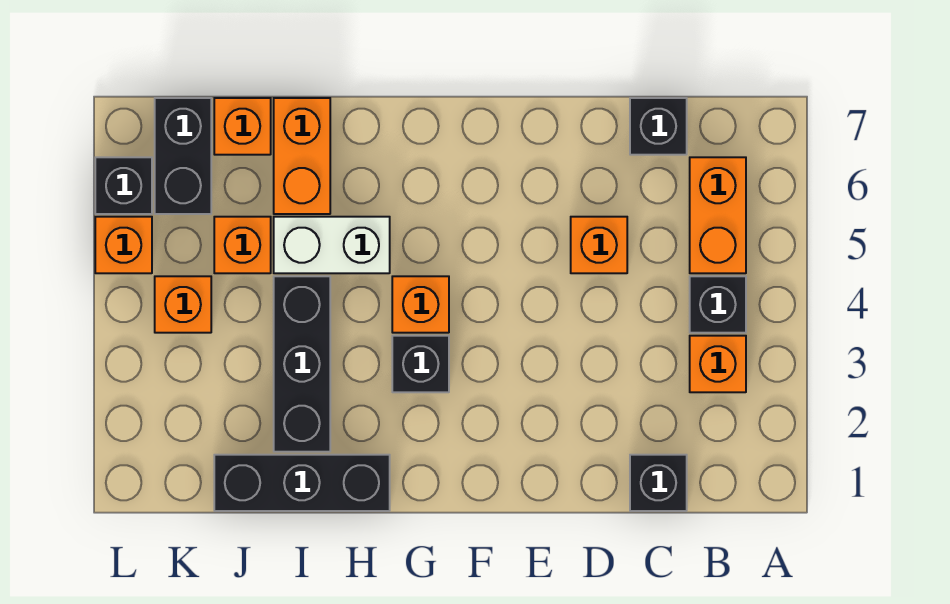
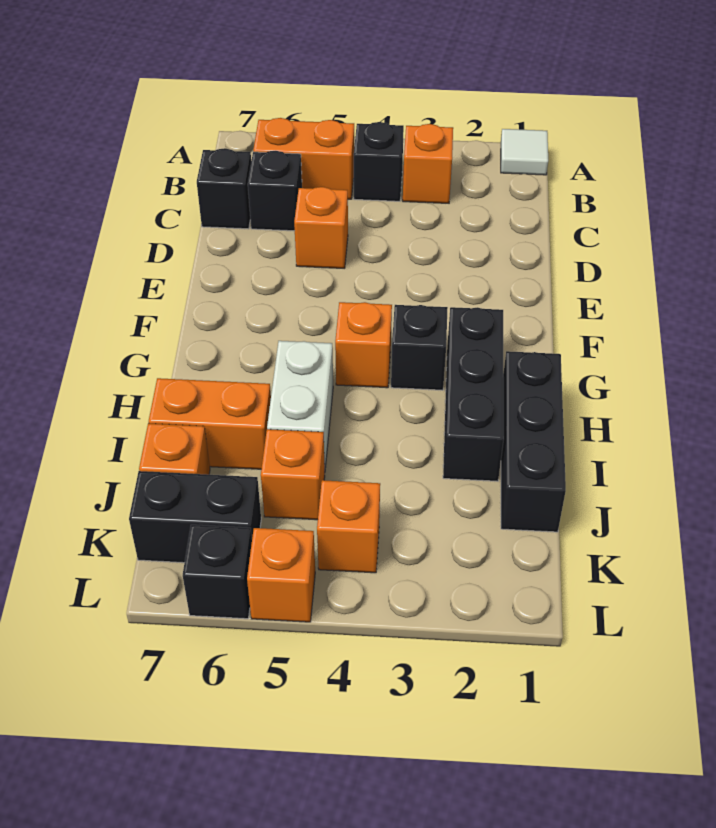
none -> white 1x1 tile [501,129,548,175]
black 1x1 brick [630,455,687,511] -> black 1x1 brick moved to [248,151,302,231]
black 1x3 brick [274,276,330,452] -> black 1x3 brick turned to [443,307,504,481]

